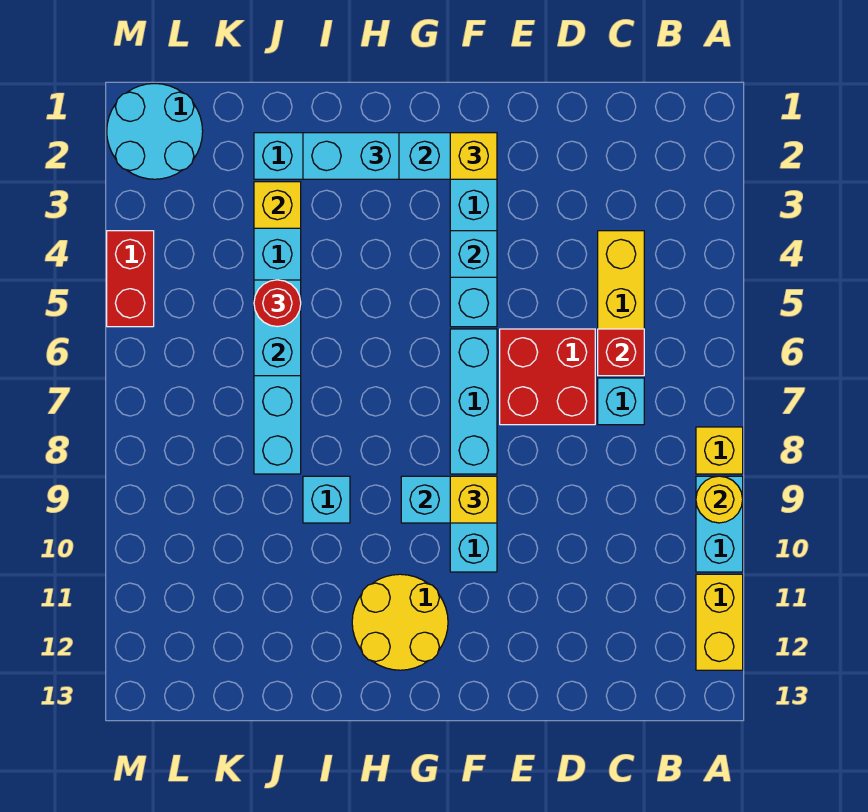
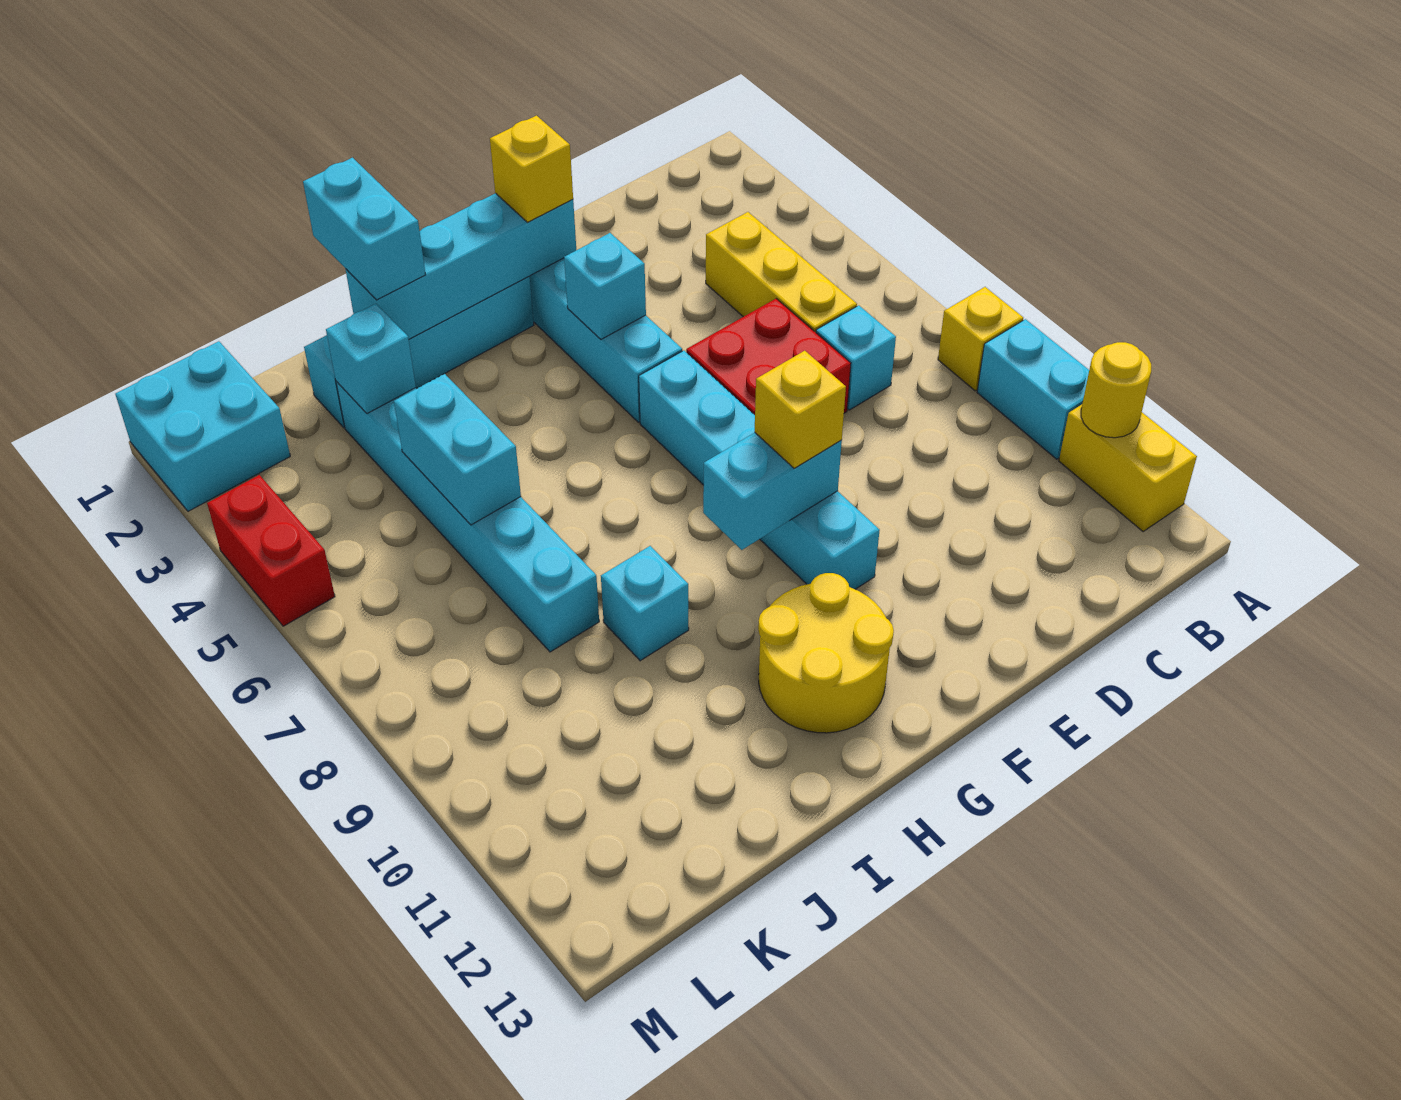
yellow 1x1 round brick [696,476,743,523] -> yellow 1x1 round brick moved to [1081,342,1151,438]
red 1x1 brick [598,329,644,376] -> none
cyan 1x2 brick [303,133,399,179] -> cyan 1x2 brick turned to [303,158,426,300]
yellow 1x1 brick [254,182,301,228] -> cyan 1x1 brick [326,304,416,414]
red 1x1 round brick [254,280,301,327] -> none
cyan 2x2 round brick [107,83,203,179] -> cyan 2x2 brick [115,341,290,511]

